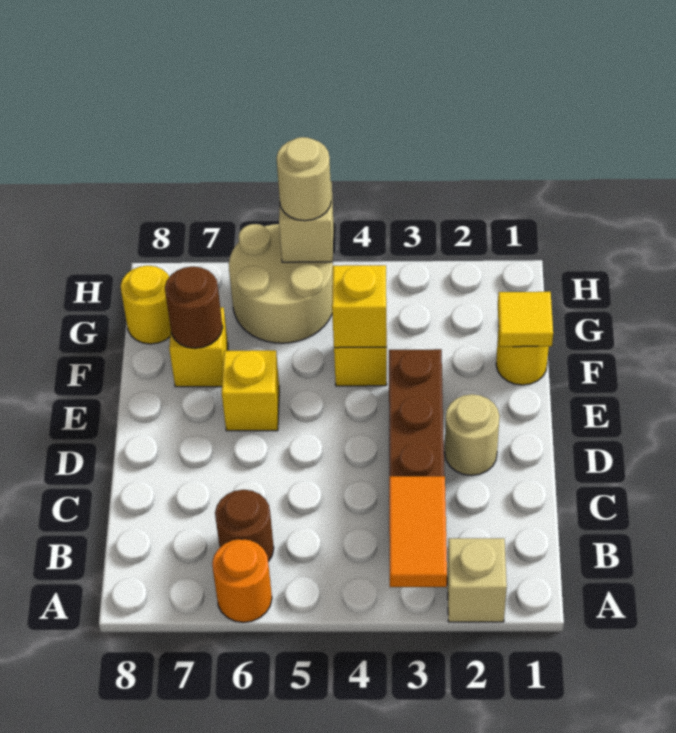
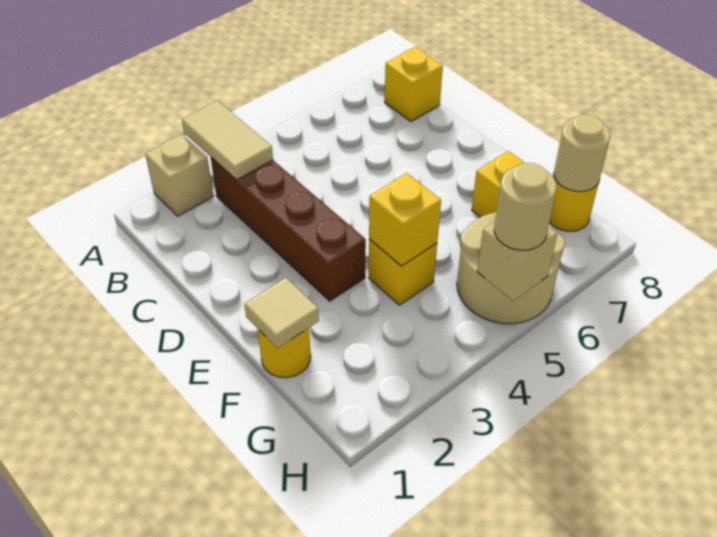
orange 1x2 tile [389,476,447,587] -> tan 1x2 tile [182,101,273,180]
orange 1x1 round brick [212,539,272,622] -> none
brown 1x1 round brick [215,490,274,562] -> none
tan 1x1 round brick [445,394,500,475] -> tan 1x1 round brick moved to [554,115,611,192]
yellow 1x1 brick [222,350,279,431] -> yellow 1x1 brick moved to [385,47,443,122]
yellow 1x1 tile [498,292,553,347] -> tan 1x1 tile [244,278,319,348]
brown 1x1 round brick [165,267,223,348] -> none

